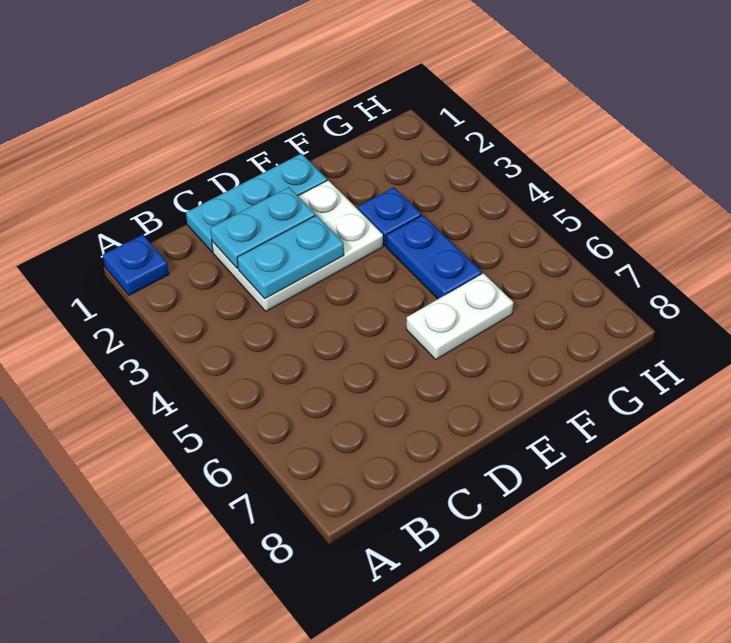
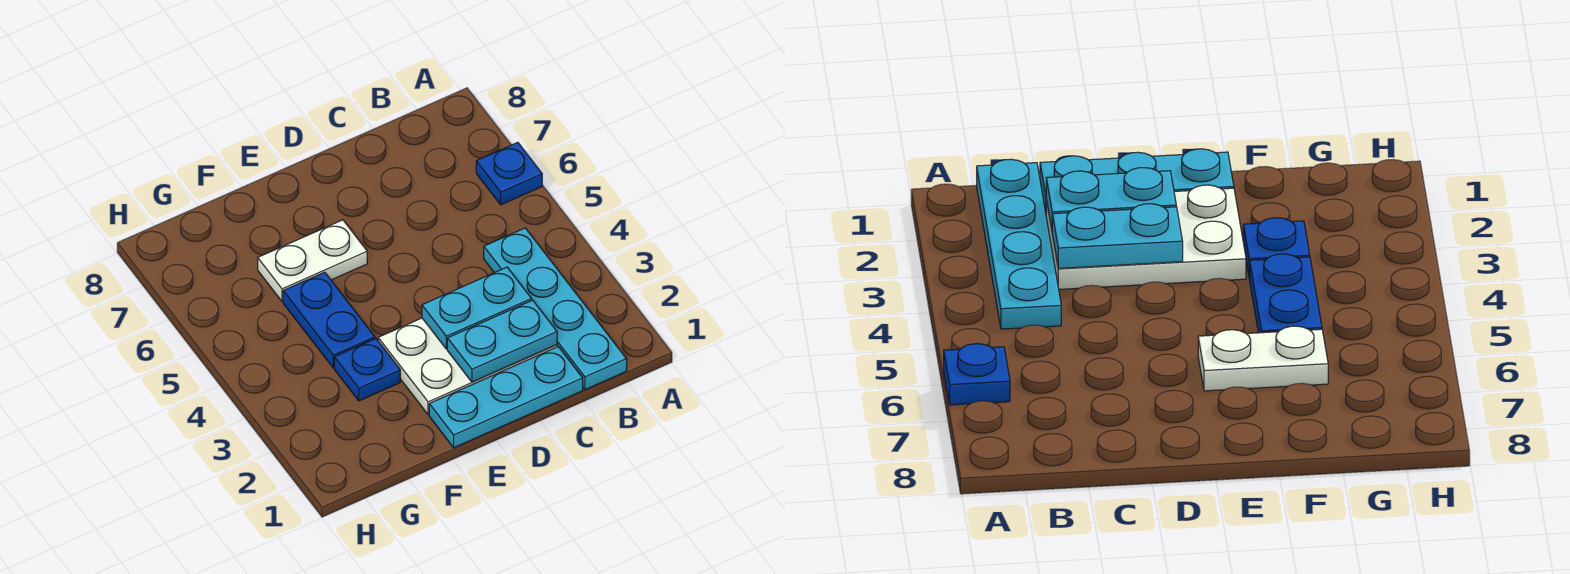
blue 1x1 plate [103,234,169,295] -> blue 1x1 plate moved to [476,142,542,205]
none -> cyan 1x4 plate [484,228,627,390]

